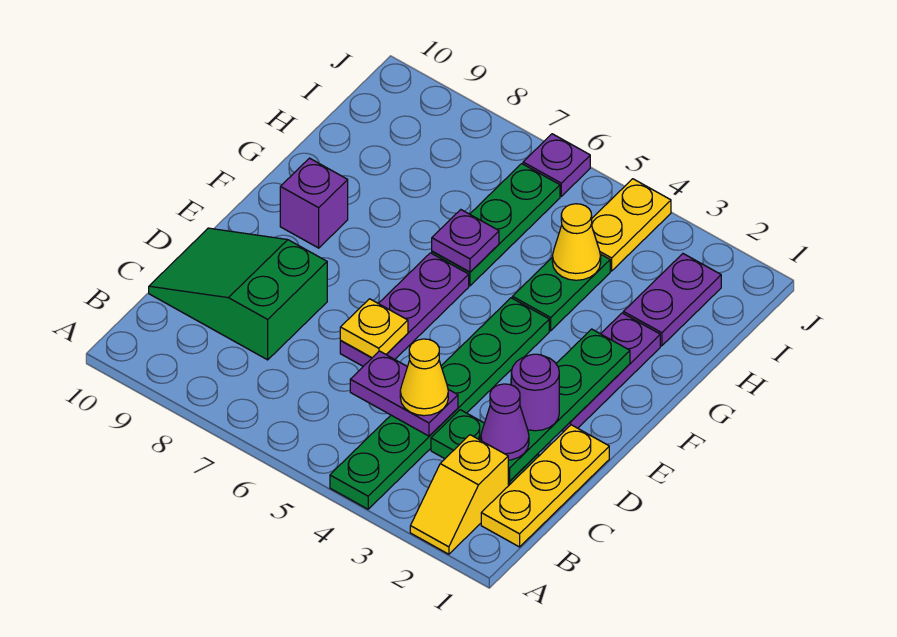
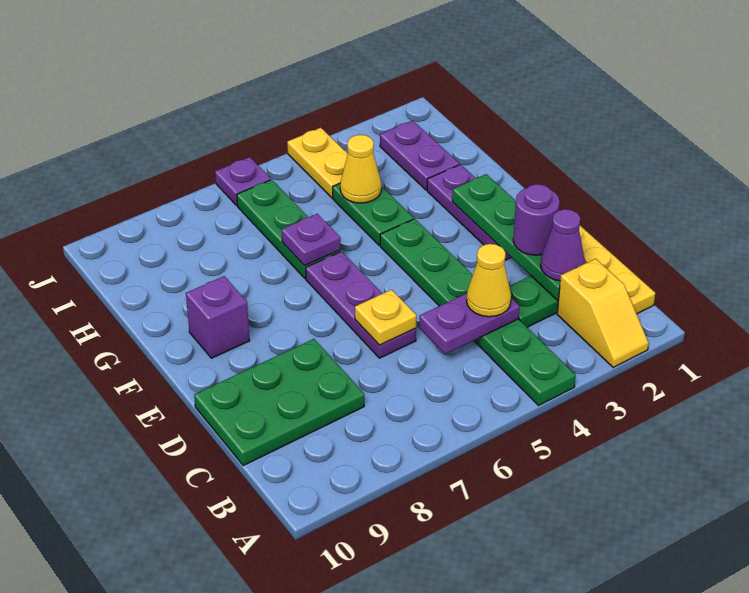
green 2x3 slope [149,228,327,360] -> green 2x3 plate [194,339,364,465]

